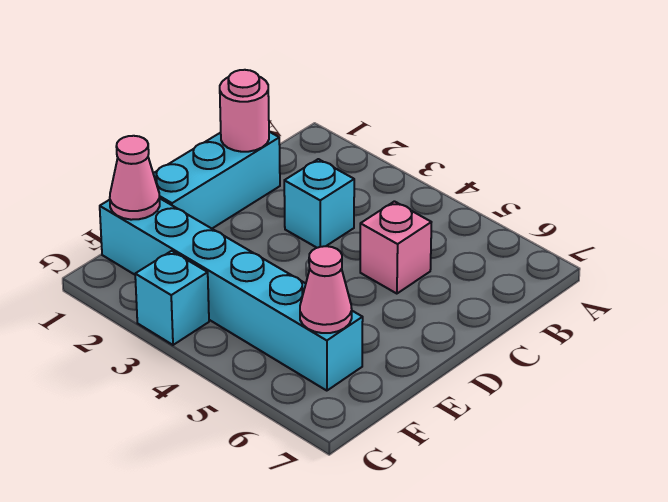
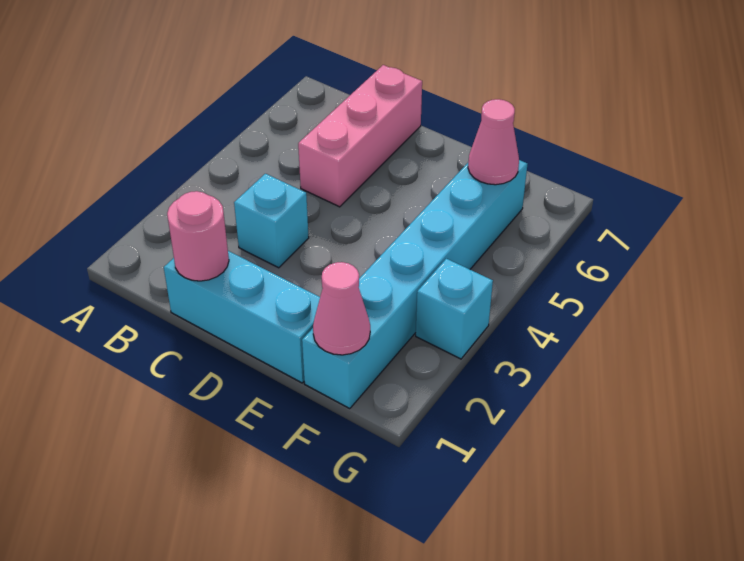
pink 1x1 brick [360,201,431,294] -> pink 1x3 brick [298,65,422,207]

